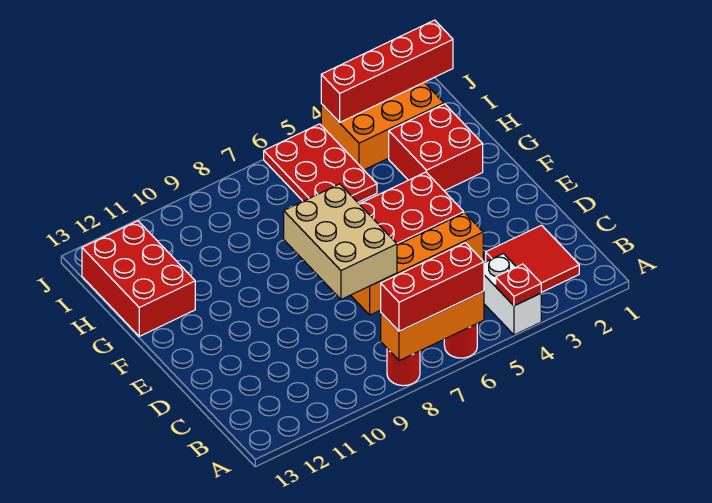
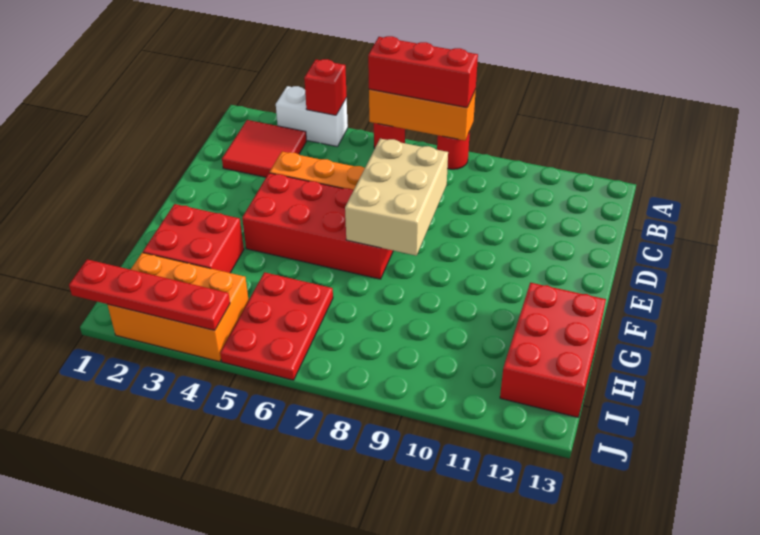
white 1x2 brick [484,254,541,335] -> white 1x2 brick turned to [276,86,348,147]
red 1x1 plate [496,264,541,306] -> red 1x1 brick [304,59,347,115]
red 1x4 brick [321,20,453,123] -> red 1x4 plate [69,259,230,330]

